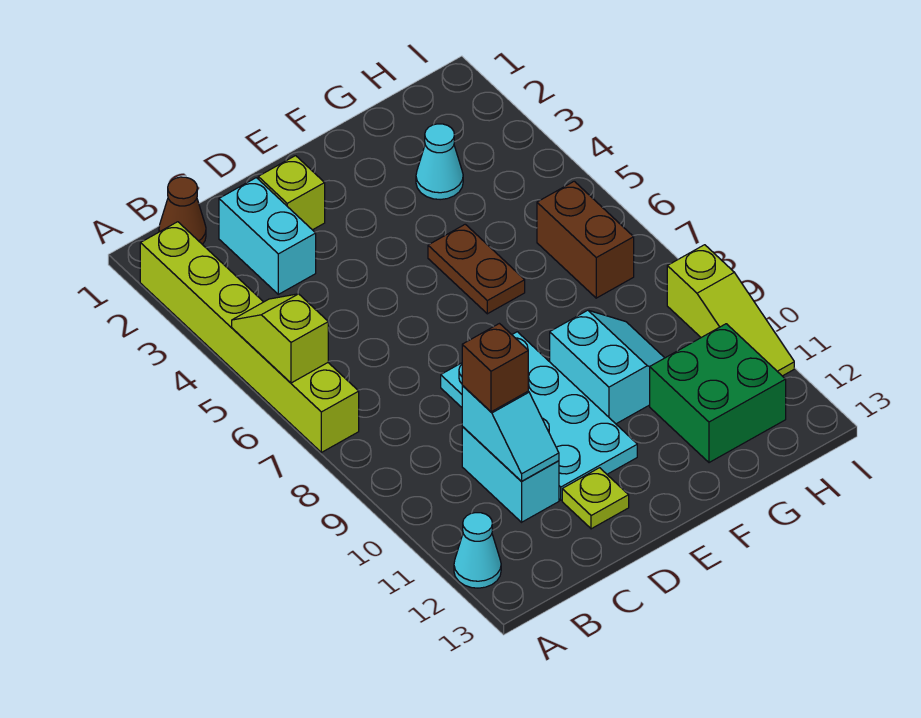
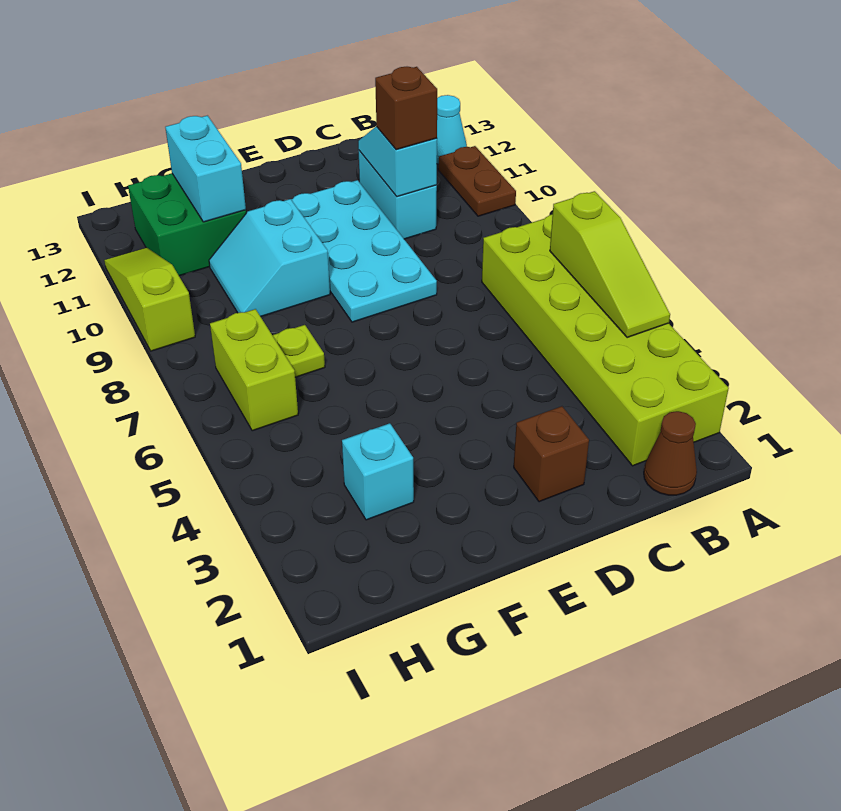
lime 1x6 brick [140,222,359,452] -> lime 2x6 brick [482,214,729,466]
lime 1x2 slope [232,294,328,383] -> lime 1x3 slope [550,191,670,338]
cyan 1x2 brick [219,178,316,294] -> cyan 1x2 brick moved to [165,116,246,222]
lime 1x1 brick [258,156,325,230] -> brown 1x1 brick [514,406,589,502]
lime 1x1 plate [562,468,629,529] -> lime 1x1 plate moved to [272,325,325,377]
brown 1x2 plate [428,224,525,314] -> brown 1x2 plate moved to [438,146,516,216]
cyan 1x1 cone [416,124,463,200] -> cyan 1x1 brick [342,423,414,520]
brown 1x2 brick [537,181,634,298] -> lime 1x2 brick [210,309,298,431]

